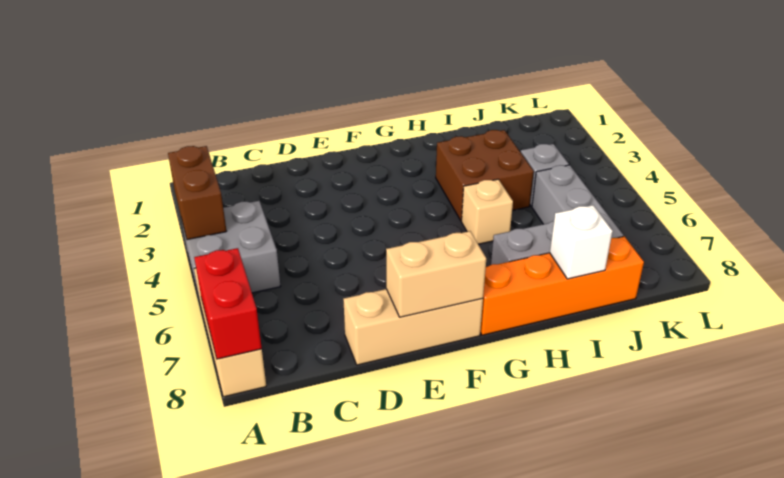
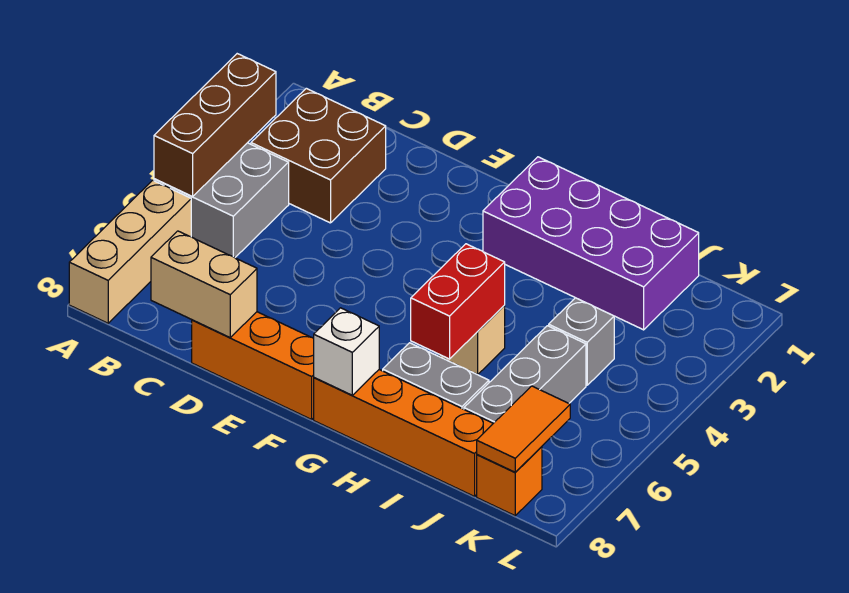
brown 1x2 brick [168,146,226,240] -> brown 1x3 brick [154,54,276,196]
red 1x2 brick [194,248,262,359] -> red 1x2 brick moved to [411,244,505,359]
tan 1x3 brick [343,289,483,365] -> orange 1x3 brick [192,312,314,419]
tan 1x2 brick [386,231,486,317] -> tan 1x2 brick moved to [151,231,257,337]
none -> purple 2x4 brick [483,157,699,330]
brown 2x2 brick [436,130,534,221] -> brown 2x2 brick moved to [251,88,386,223]
white 1x1 brick [550,205,613,279] -> white 1x1 brick moved to [314,308,379,395]
none -> orange 1x2 tile [477,386,570,472]
none -> orange 1x1 brick [477,447,542,516]

